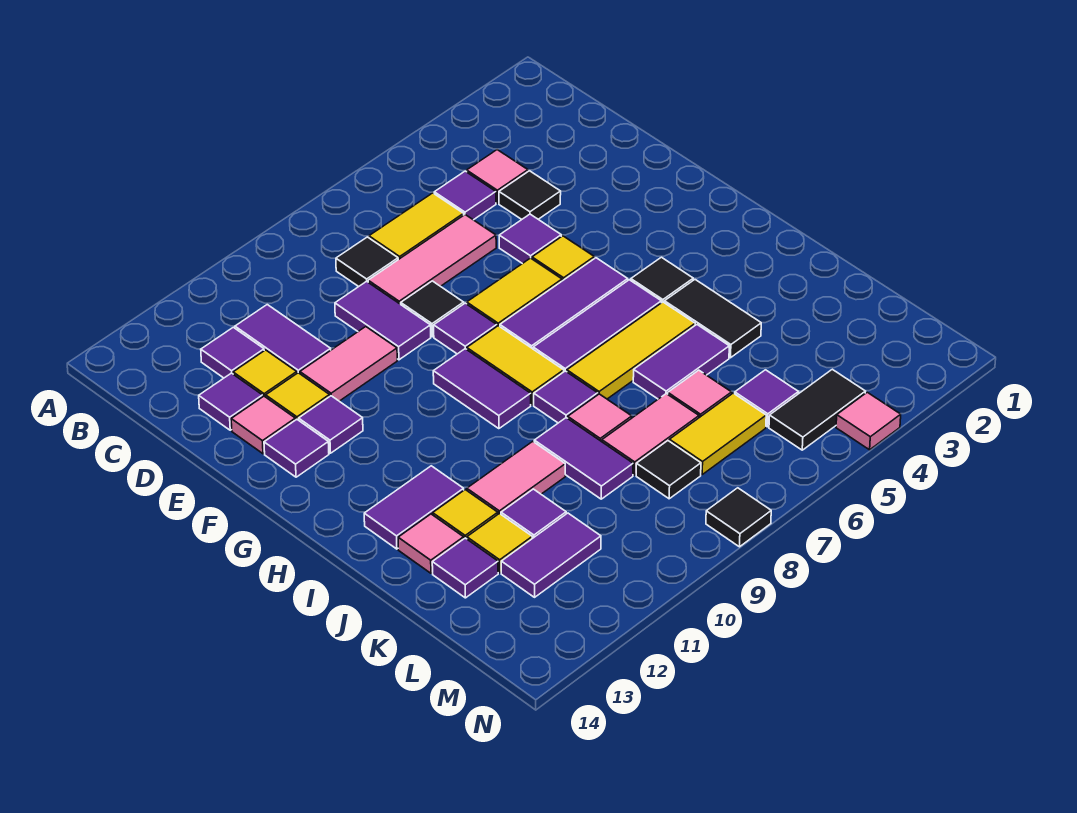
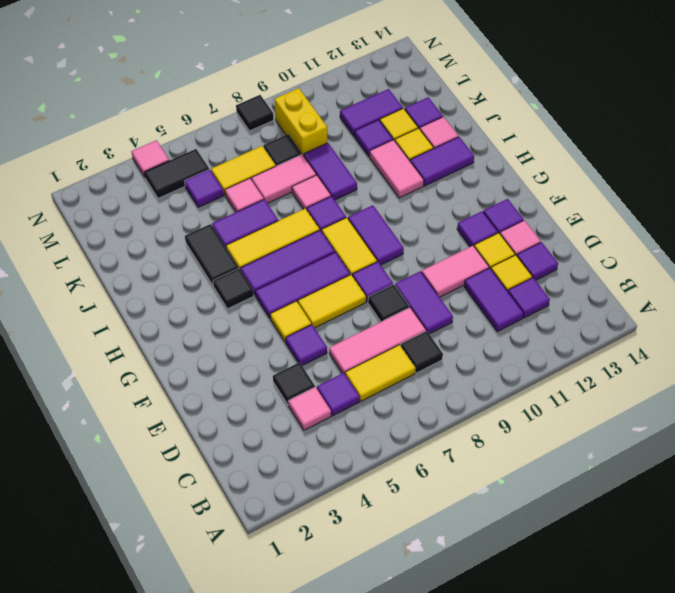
pink 1x2 tile [467,441,565,514] -> pink 1x2 tile turned to [369,140,424,198]
none -> yellow 1x2 brick [274,88,327,156]

